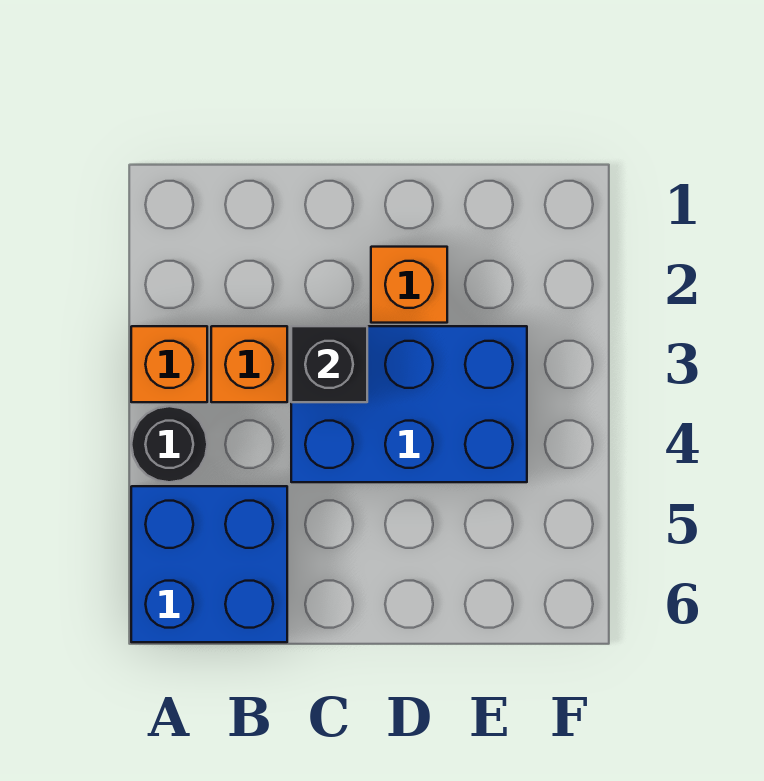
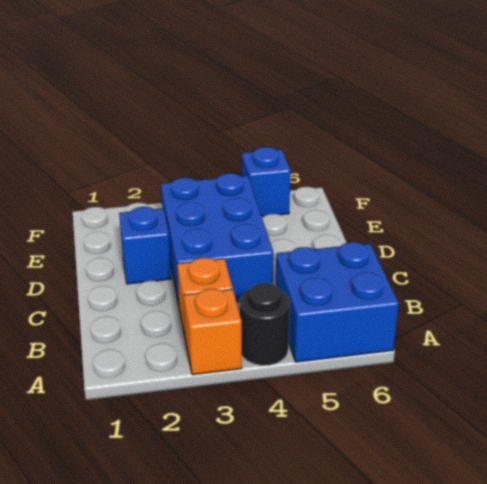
black 1x1 brick [291,326,367,402] -> none
orange 1x1 brick [371,247,447,323] -> blue 1x1 brick [119,207,171,284]
none -> blue 1x1 brick [242,147,291,216]

